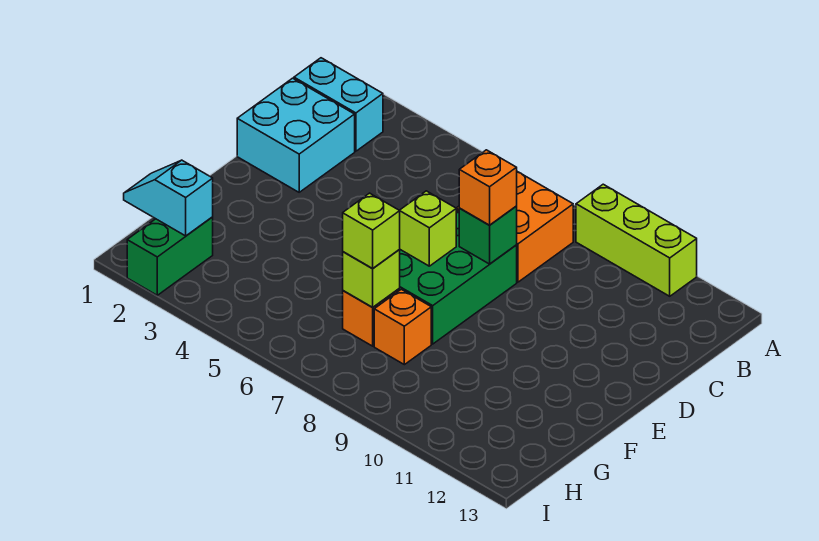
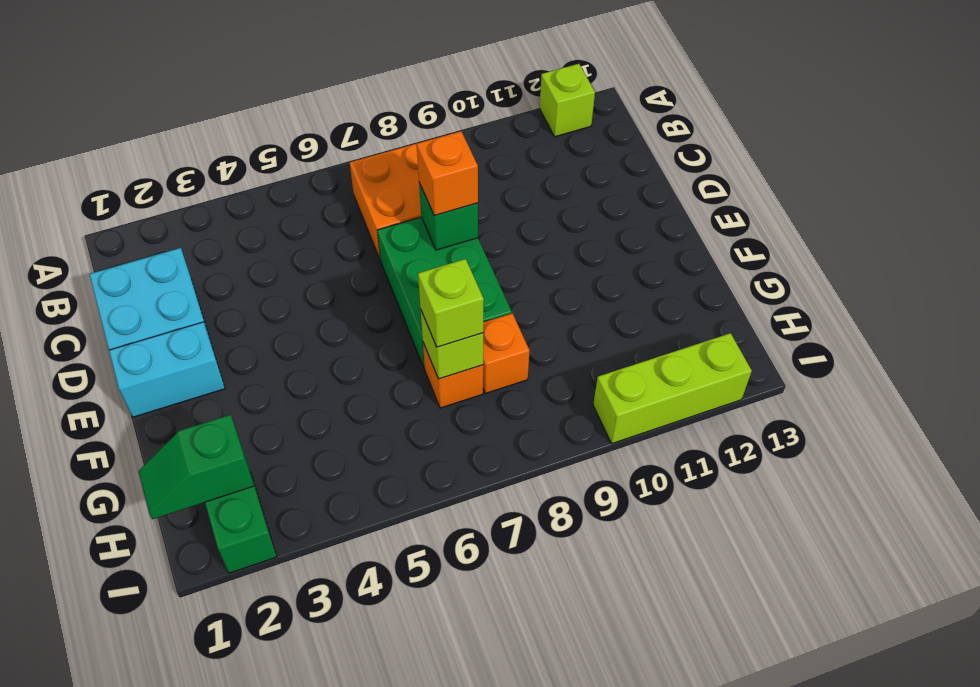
lime 1x3 brick [576,184,697,296] -> lime 1x3 brick moved to [593,333,752,443]
cyan 1x2 brick [294,58,383,151] -> cyan 1x2 brick moved to [109,322,225,417]
lime 1x1 brick [399,191,456,266] -> lime 1x1 brick moved to [540,64,595,137]
cyan 1x2 slope [124,160,213,236] -> green 1x2 slope [139,415,254,519]

